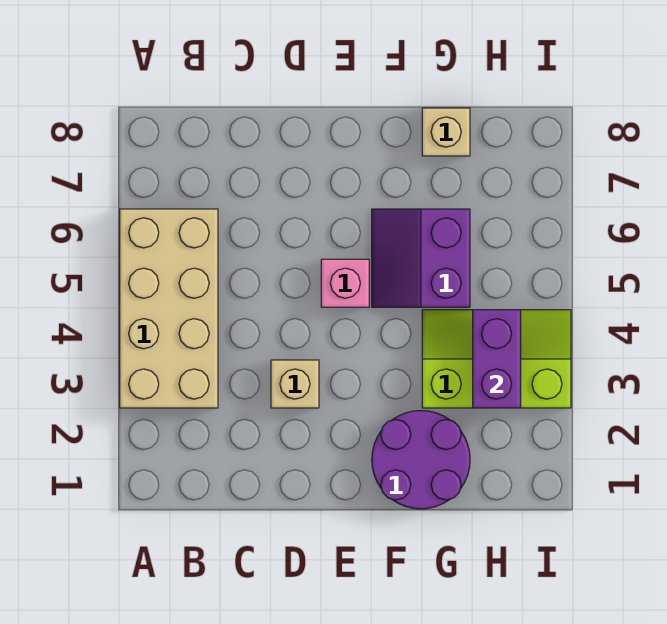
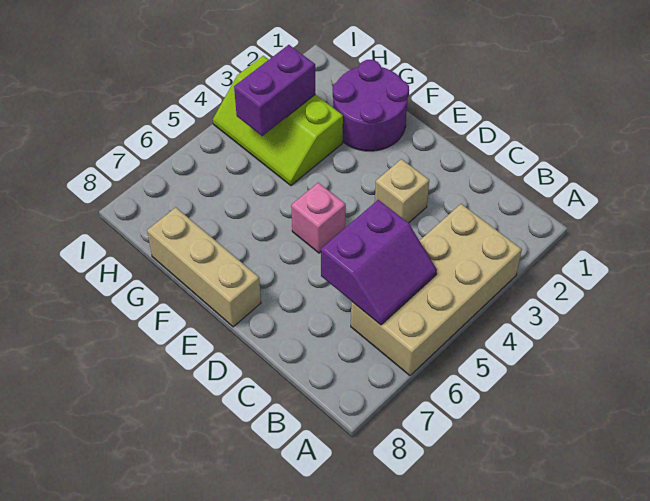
purple 2x2 slope [372,209,470,307] -> purple 2x2 slope moved to [321,200,437,325]
tan 1x1 brick [422,108,470,156] -> tan 1x3 brick [147,207,261,327]

